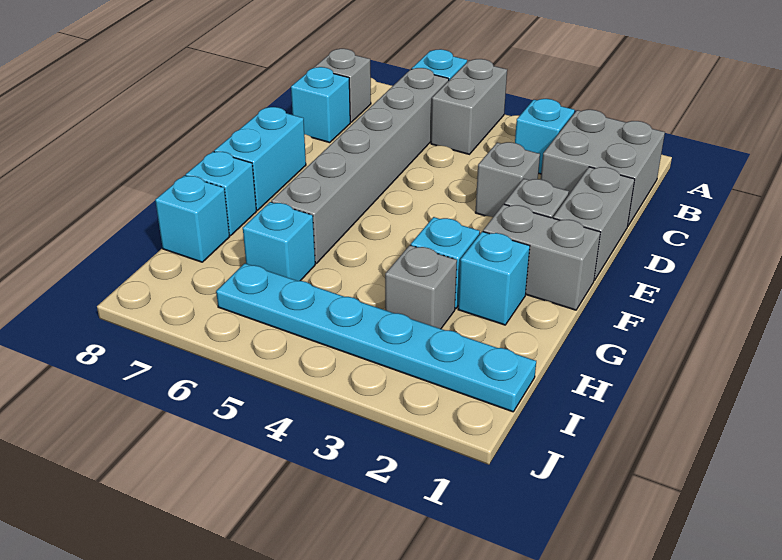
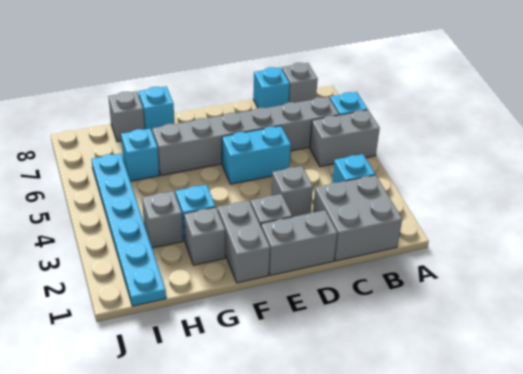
cyan 1x2 brick [214,107,306,210] -> cyan 1x2 brick moved to [222,126,291,184]
cyan 1x1 brick [458,232,530,325] -> grey 1x1 brick [184,207,225,265]
cyan 1x1 brick [155,175,230,262] -> grey 1x1 brick [108,91,145,142]

